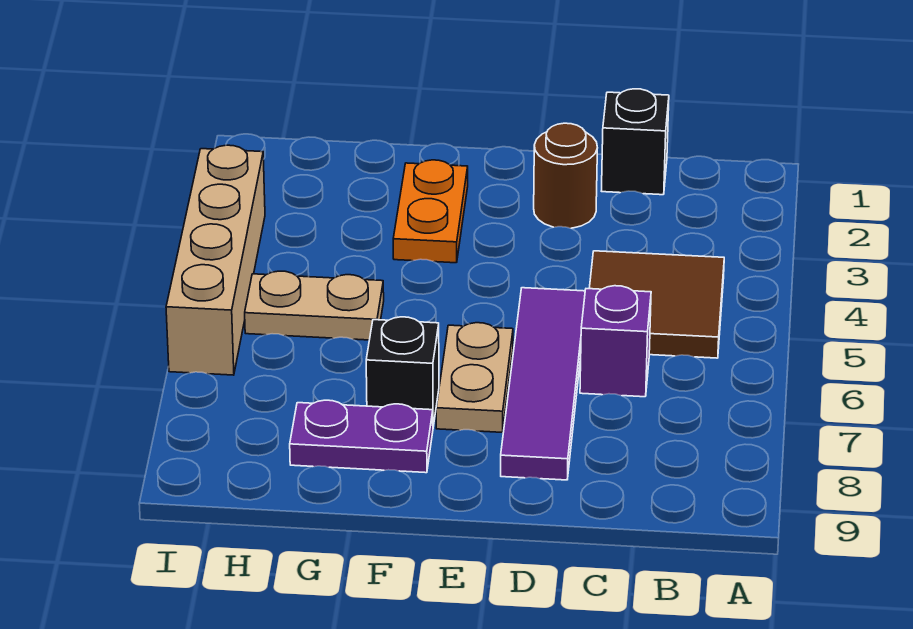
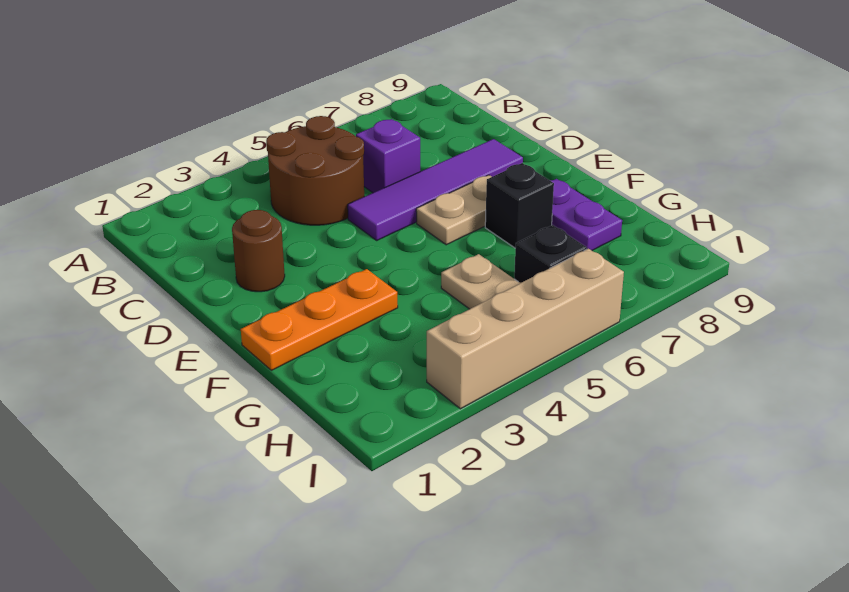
brown 2x2 tile [589,251,724,358] -> brown 2x2 round brick [266,116,364,225]
black 1x1 brick [602,89,669,195] -> black 1x1 brick moved to [514,225,587,283]
orange 1x2 plate [393,160,468,263] -> orange 1x3 plate [241,269,398,370]

